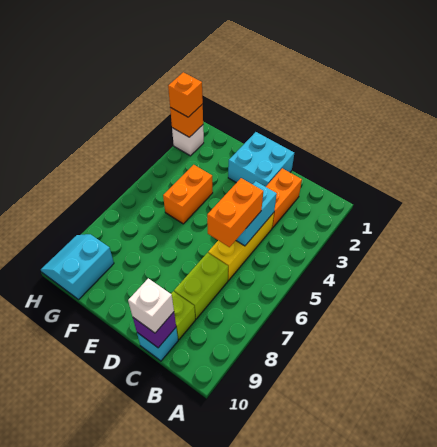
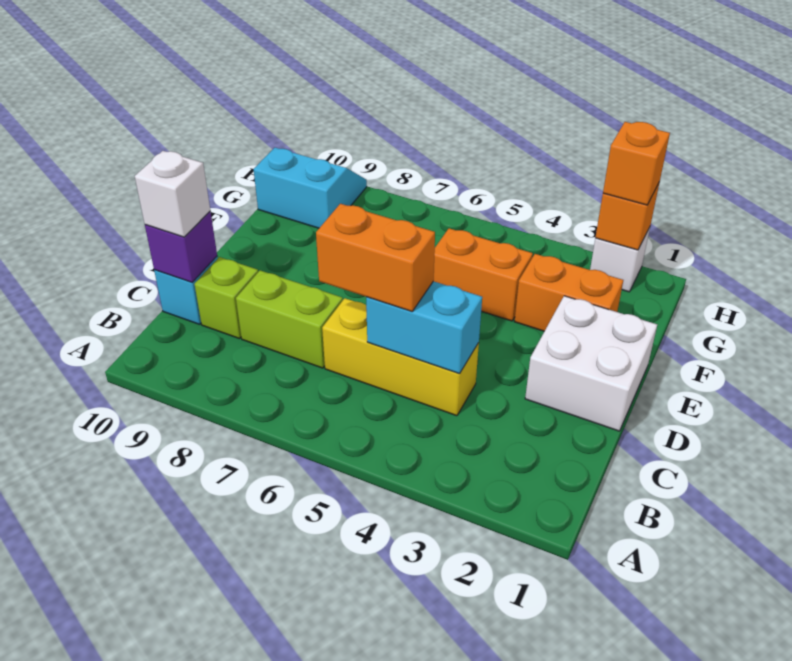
orange 1x2 brick [266,168,302,228] -> orange 1x2 brick moved to [514,254,623,331]
cyan 2x2 brick [228,132,294,187] -> white 2x2 brick [525,296,657,431]

